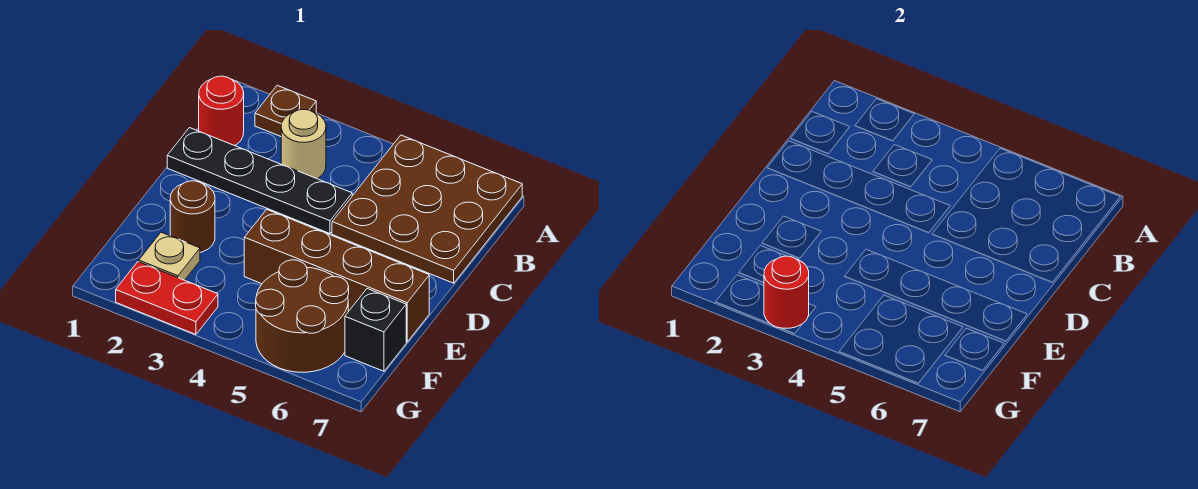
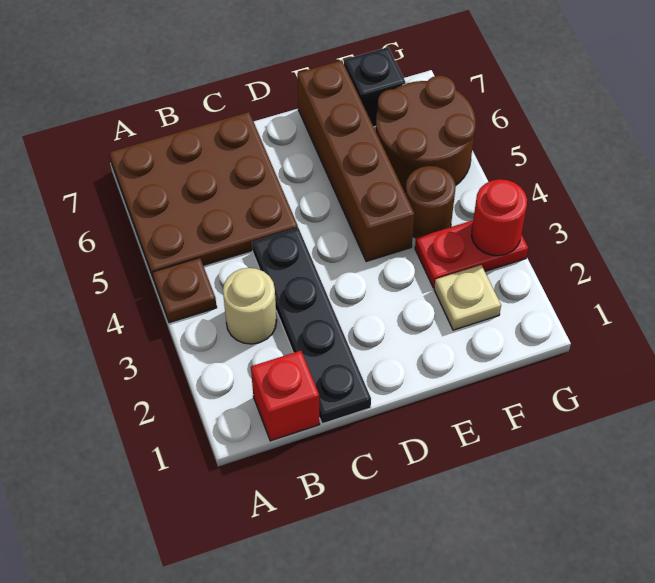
brown 1x1 plate [255,85,316,136] -> brown 1x1 plate moved to [153,258,217,323]
red 1x1 round brick [199,76,244,146] -> red 1x1 brick [251,351,320,441]
brown 1x1 round brick [170,181,215,252] -> brown 1x1 round brick moved to [405,166,456,238]
red 1x2 plate [116,262,218,334] -> red 1x2 plate turned to [415,220,528,288]

